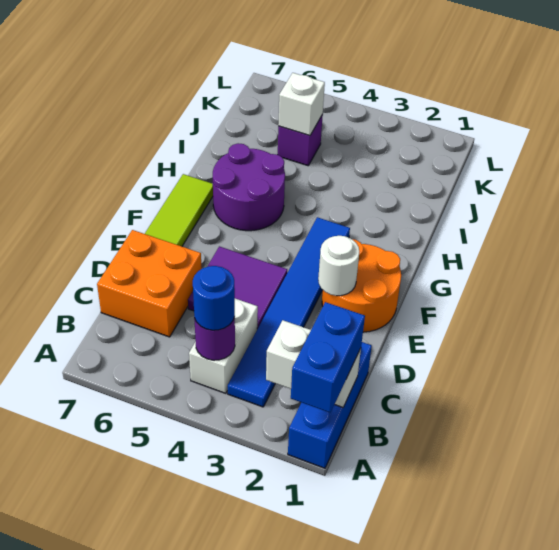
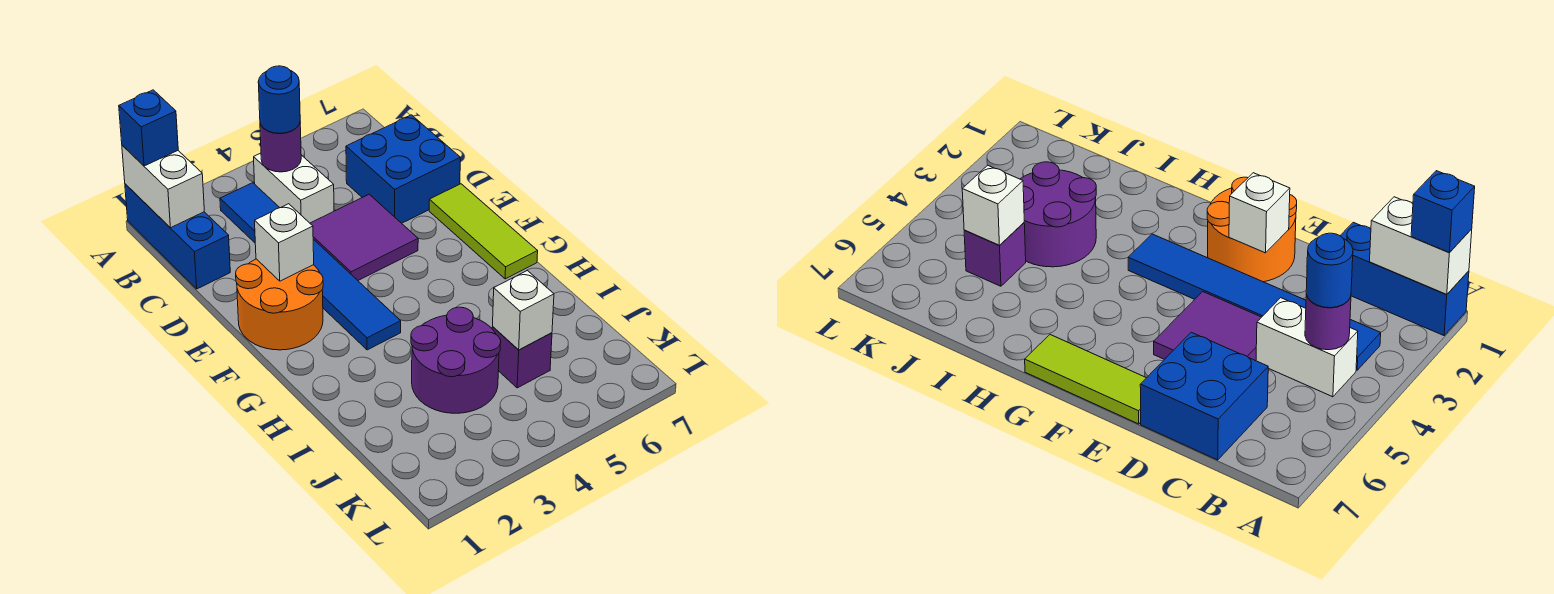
blue 1x2 brick [291,302,365,413] -> blue 1x1 brick [119,90,178,166]
white 1x2 brick [266,320,361,407] -> white 1x2 brick turned to [122,145,204,228]
orange 2x2 brick [97,230,202,337] -> blue 2x2 brick [346,115,460,223]
white 1x1 round brick [318,236,359,296] -> white 1x1 brick [255,204,314,281]
purple 2x2 round brick [213,143,285,231] -> purple 2x2 round brick moved to [411,307,501,413]

